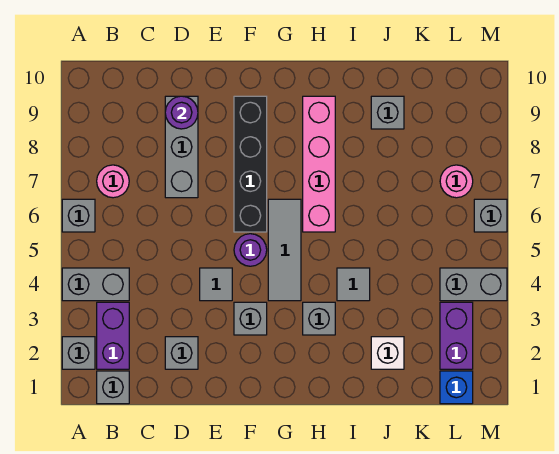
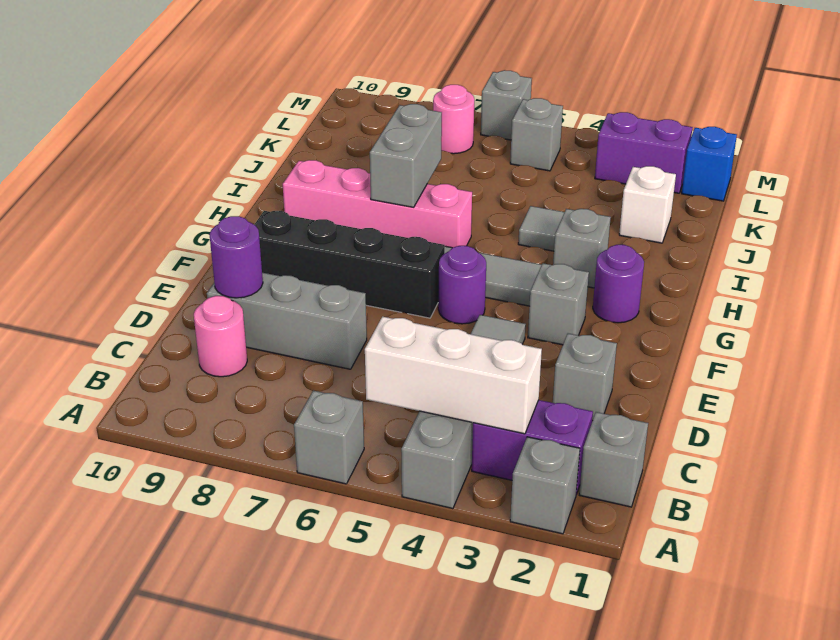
none -> white 1x3 brick [365,317,542,434]
pink 1x1 round brick [97,165,129,198] -> pink 1x1 round brick moved to [194,296,247,377]
none -> purple 1x1 round brick [593,245,644,323]
grey 1x1 brick [371,96,404,129] -> grey 1x1 brick moved to [510,98,563,171]
grey 1x2 brick [440,268,507,301] -> grey 1x2 brick moved to [370,104,442,207]

